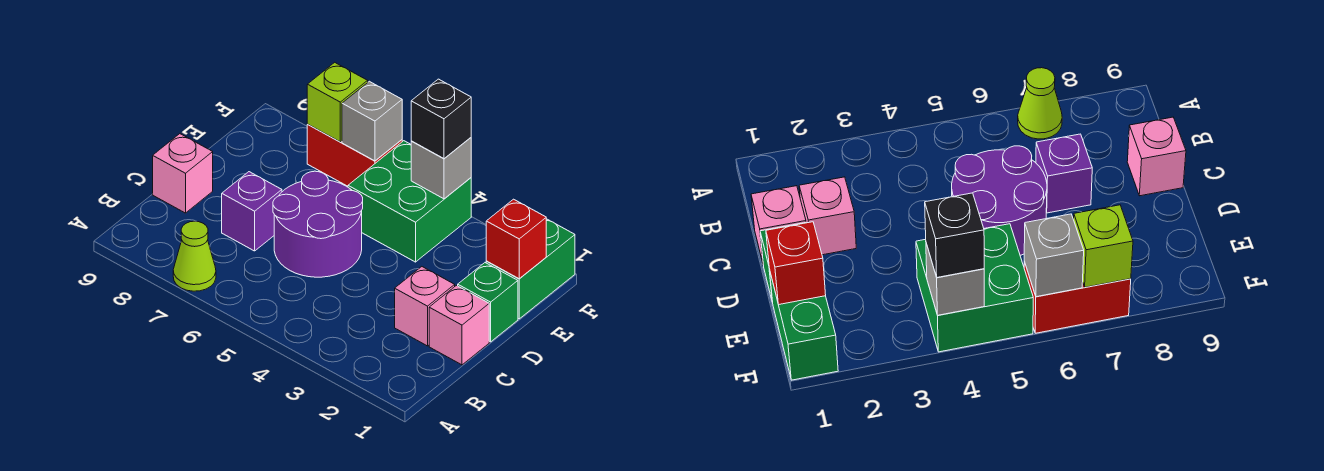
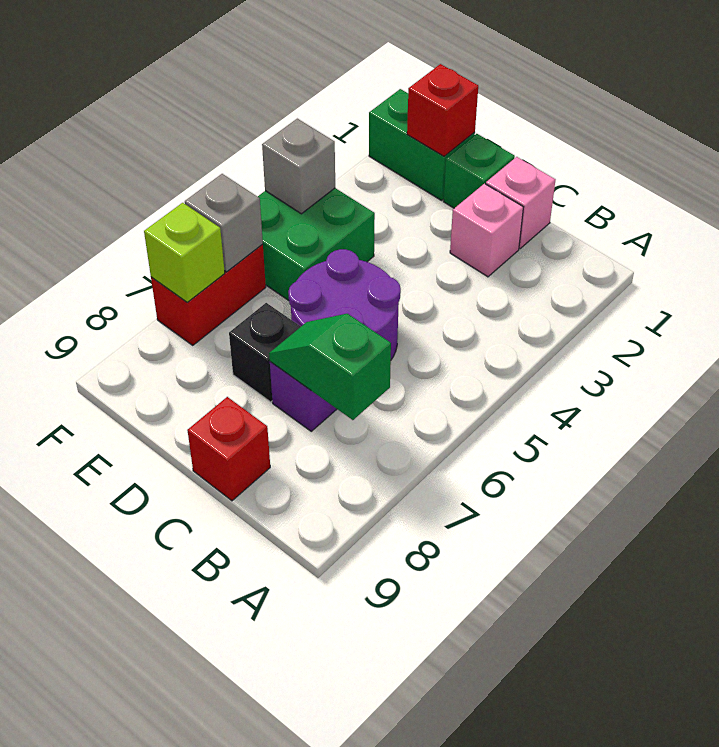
lime 1x1 cone [173,221,216,291] -> none
none -> green 1x2 slope [269,314,391,420]
pink 1x1 brick [153,134,213,213] -> red 1x1 brick [187,397,270,501]
black 1x1 brick [411,79,471,158] -> black 1x1 brick moved to [229,303,301,402]

